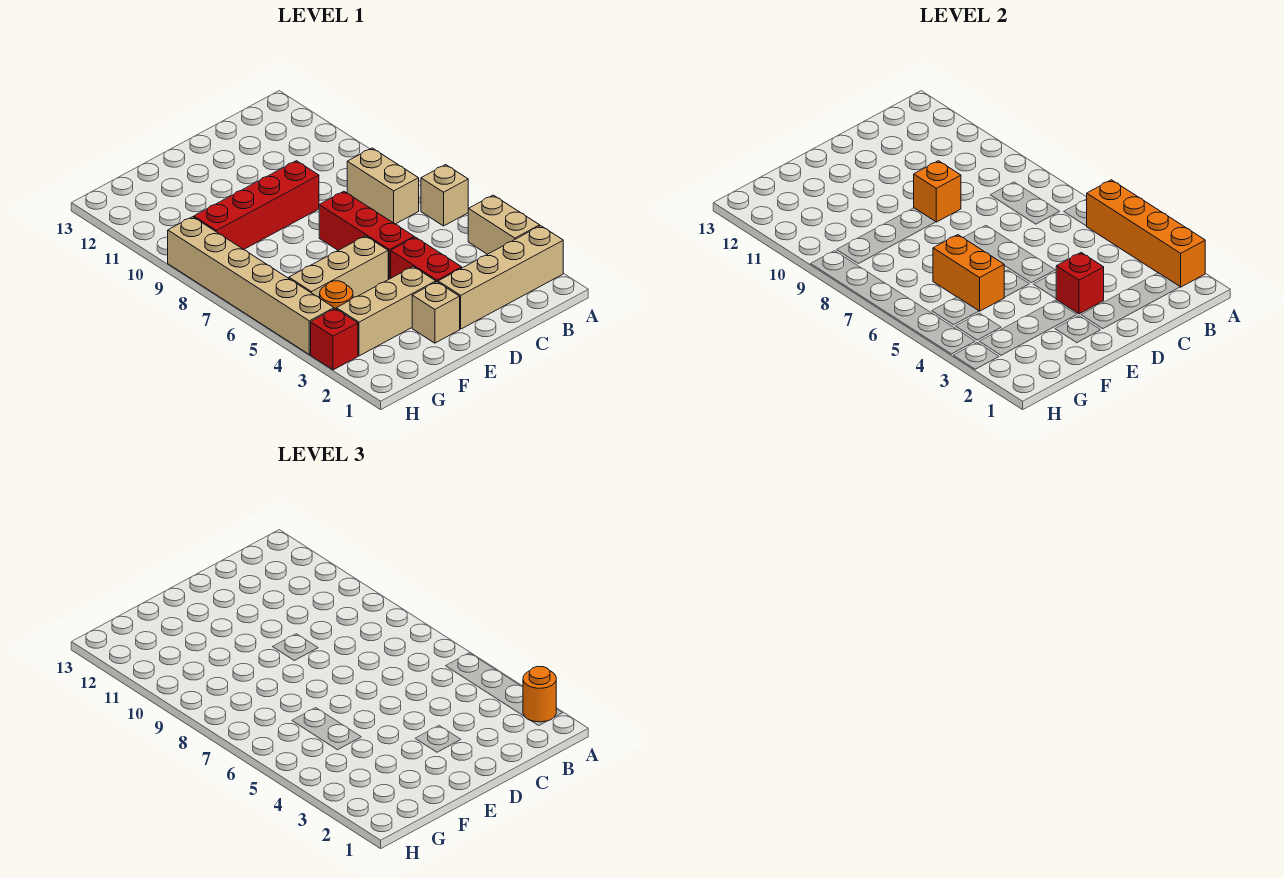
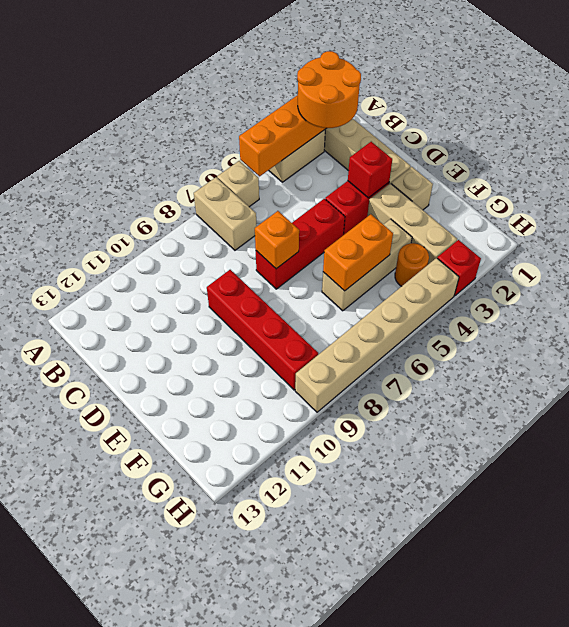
orange 1x1 round brick [523,666,556,722] -> orange 2x2 round brick [297,51,361,128]
tan 1x2 brick [347,148,419,224] -> tan 1x2 brick turned to [194,177,257,250]
orange 1x1 brick [914,161,961,222] -> orange 1x1 brick moved to [255,211,299,269]
tan 1x3 brick [289,236,388,298] -> tan 1x3 brick turned to [322,219,412,311]

